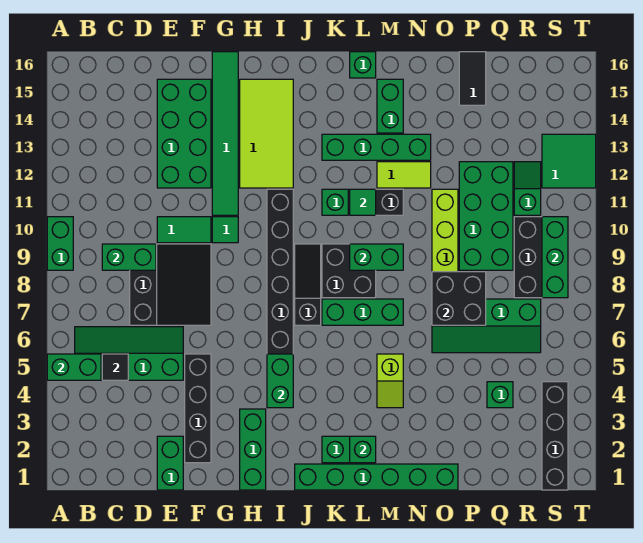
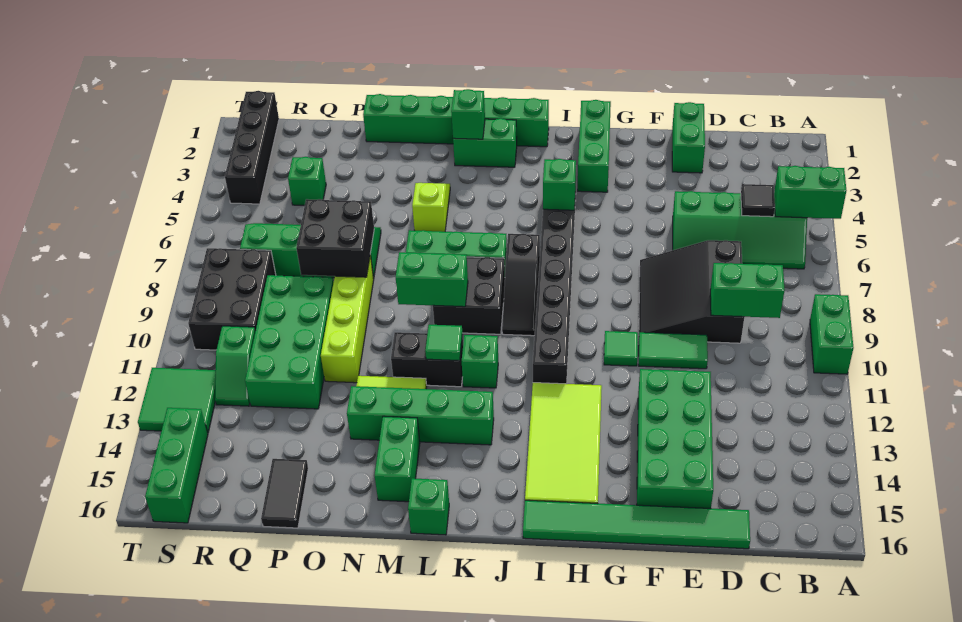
black 1x4 brick [185,354,211,463] -> none
green 1x6 tile [212,52,238,215] -> green 1x6 tile turned to [523,500,750,549]
green 1x2 brick [267,354,293,408] -> green 1x1 brick [543,159,576,210]
green 1x3 brick [542,217,568,298] -> green 1x3 brick moved to [145,408,208,523]

